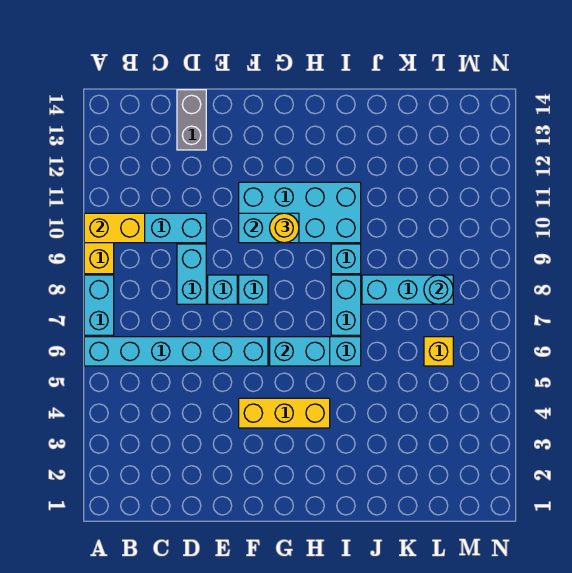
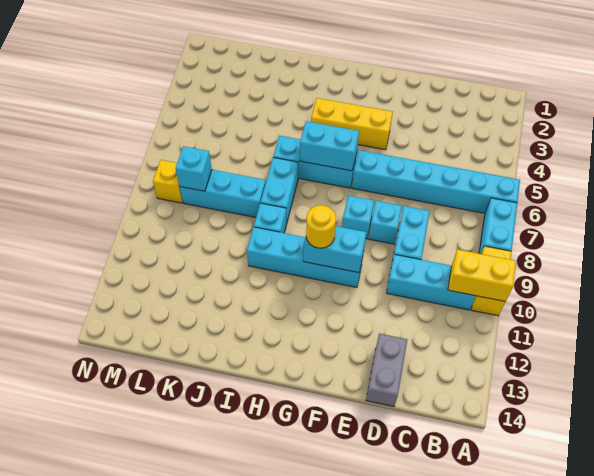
cyan 2x4 brick [239,182,361,243] -> cyan 1x4 brick [247,227,364,288]
yellow 1x1 brick [424,337,453,366] -> yellow 1x1 brick moved to [153,160,183,203]
cyan 1x1 round brick [424,275,453,304] -> cyan 1x1 brick [176,146,212,191]

